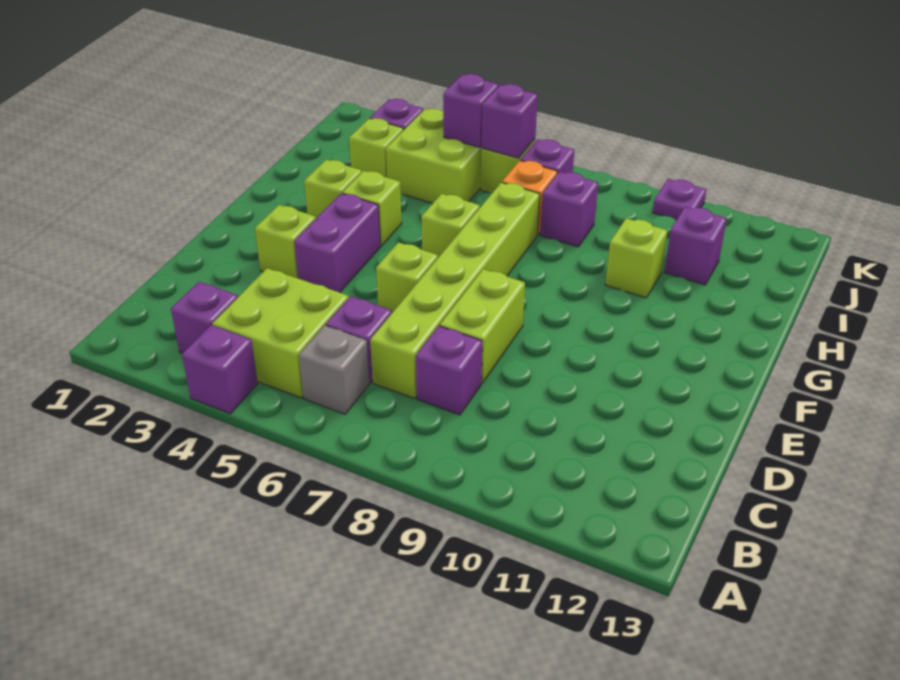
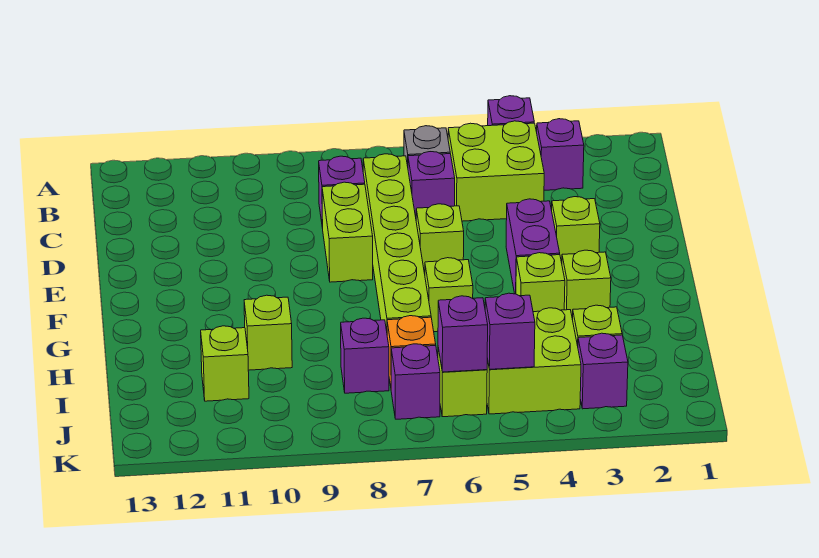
purple 1x1 brick [664,207,727,285] -> lime 1x1 brick [201,326,249,401]
purple 1x1 plate [653,179,706,220] -> none

